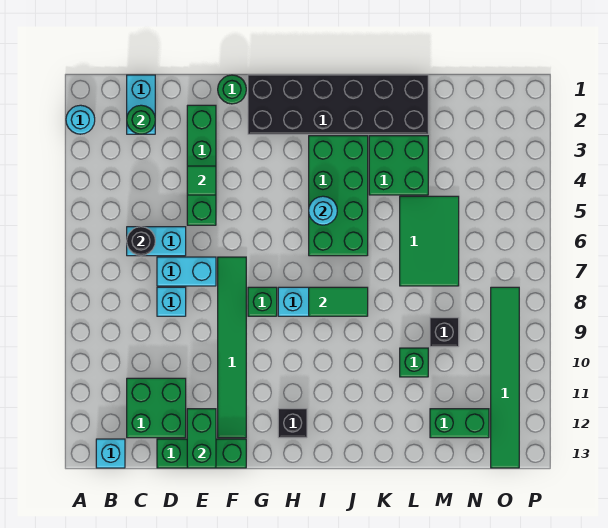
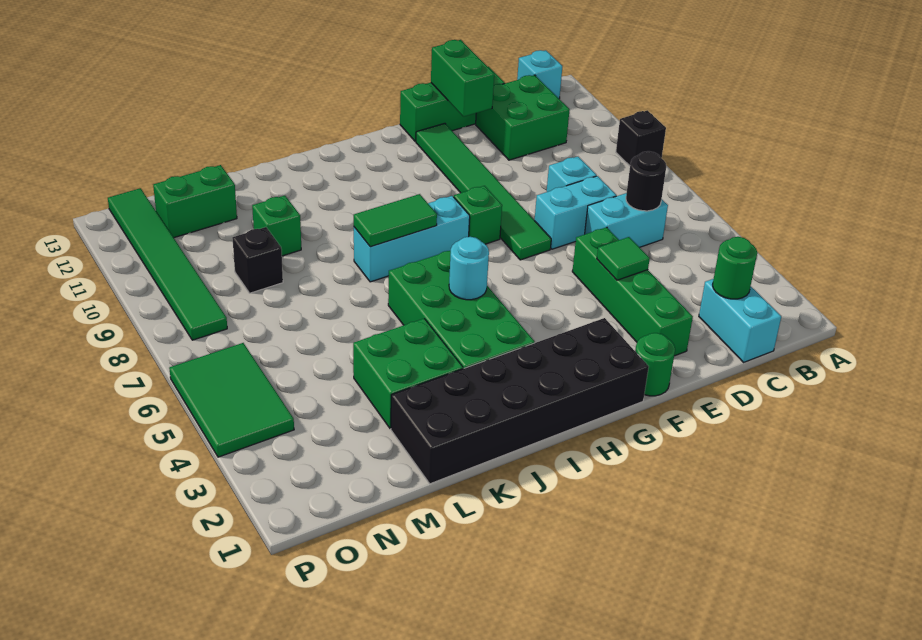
cyan 1x1 round brick [66,105,95,134] -> none
black 1x1 brick [278,409,307,438] -> black 1x1 brick moved to [616,110,666,166]
green 2x3 tile [400,196,459,286] -> green 2x3 tile moved to [169,343,294,457]

